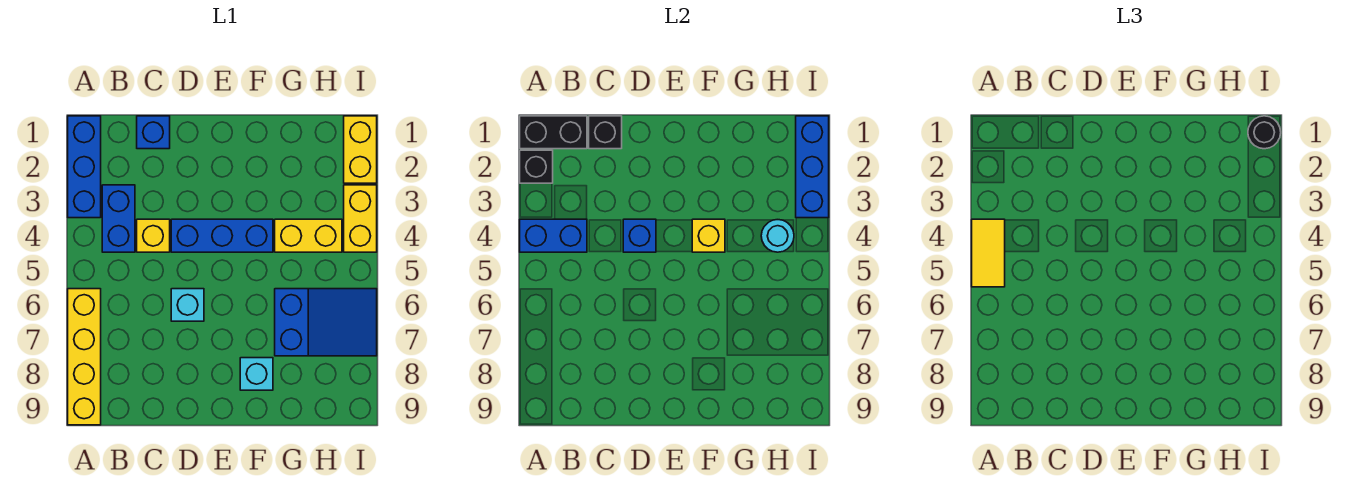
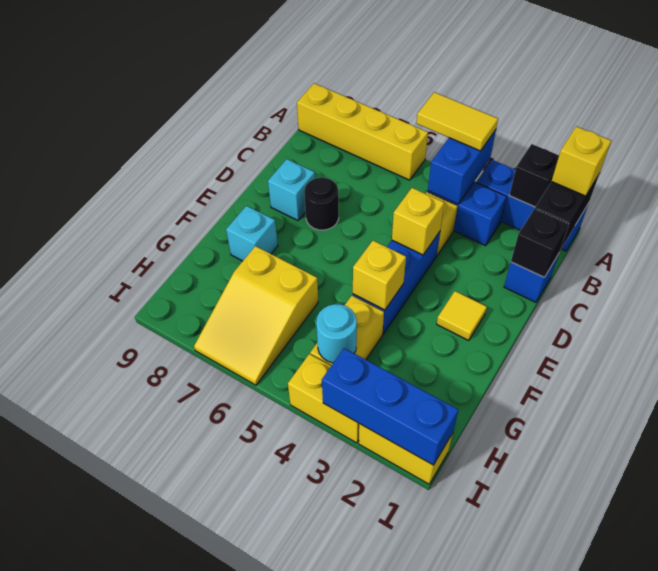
none -> yellow 1x1 brick [552,126,611,196]
blue 1x1 brick [623,219,656,252] -> yellow 1x1 brick [392,188,444,255]
cyan 1x1 brick [171,289,204,321] -> cyan 1x1 brick moved to [268,159,315,220]
none -> yellow 1x1 tile [437,291,487,341]
blue 2x3 slope [275,289,377,356] -> yellow 2x3 slope [194,246,318,385]
black 1x1 round brick [1248,116,1281,149] -> black 1x1 round brick moved to [304,177,339,230]

